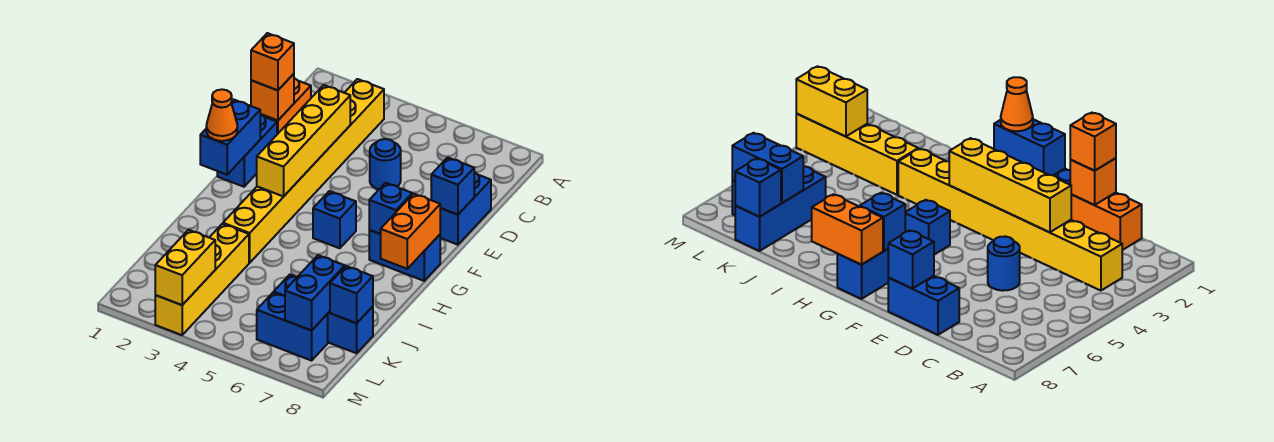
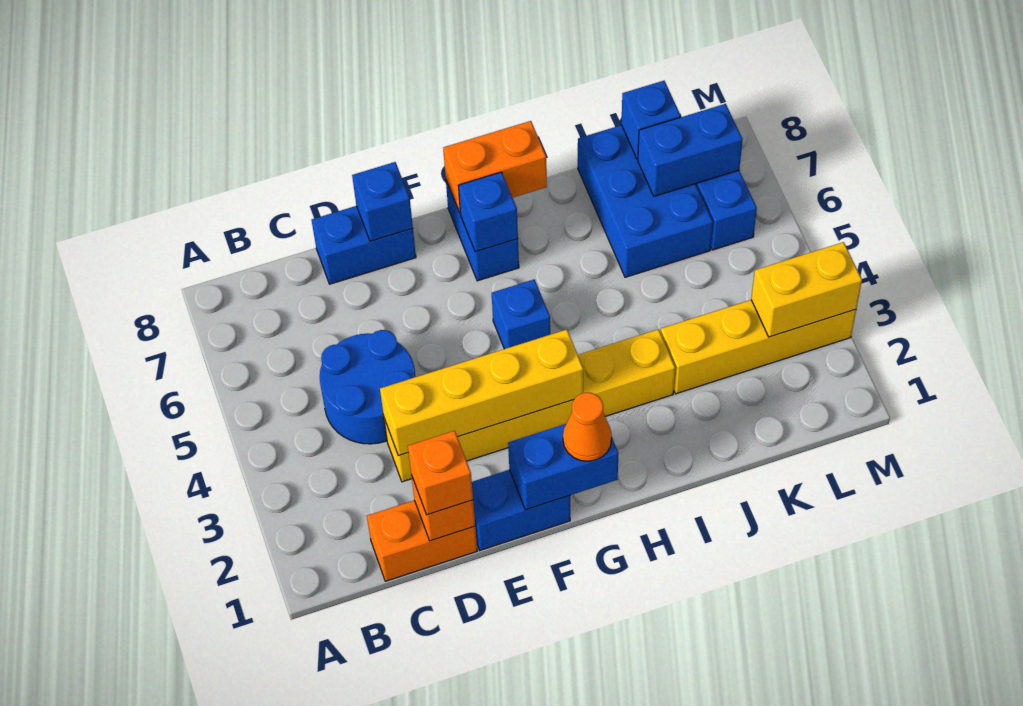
yellow 1x8 brick [223,79,384,263] -> yellow 1x6 brick [384,329,675,482]
blue 1x1 round brick [370,139,401,189] -> blue 2x2 round brick [320,330,415,444]
blue 1x3 brick [274,275,373,353] -> blue 2x3 brick [578,125,713,277]

